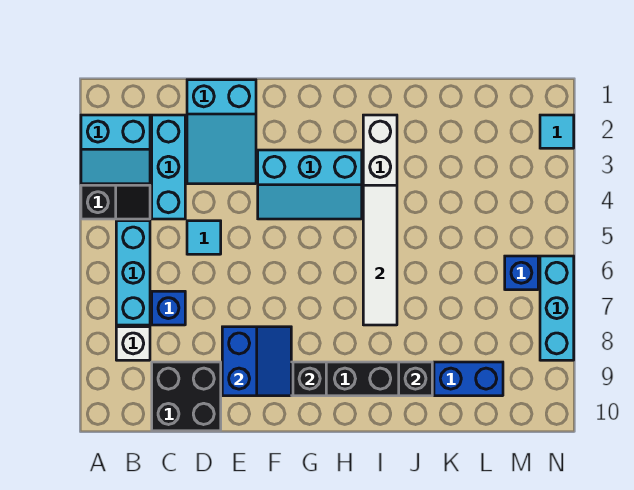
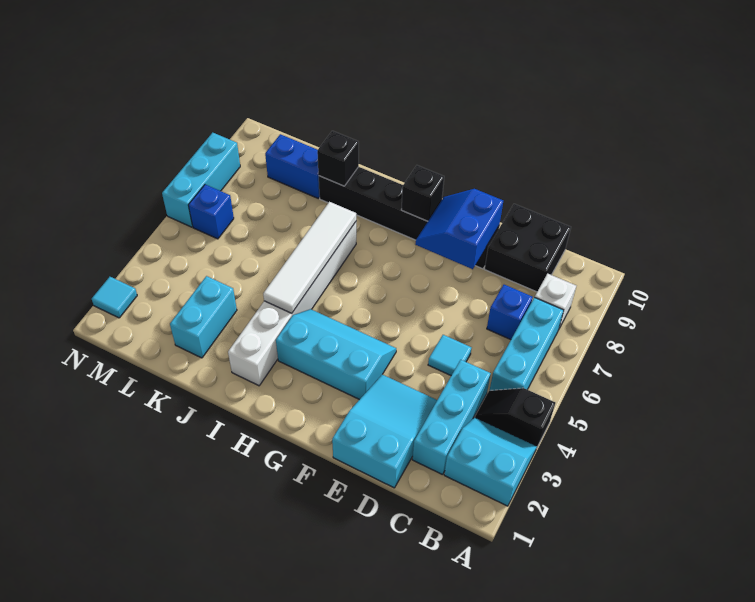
none -> cyan 1x2 brick [170,276,237,358]

